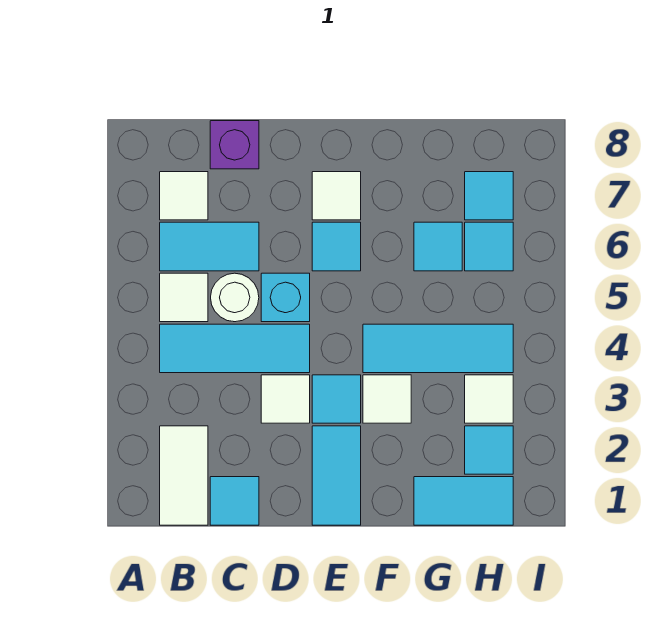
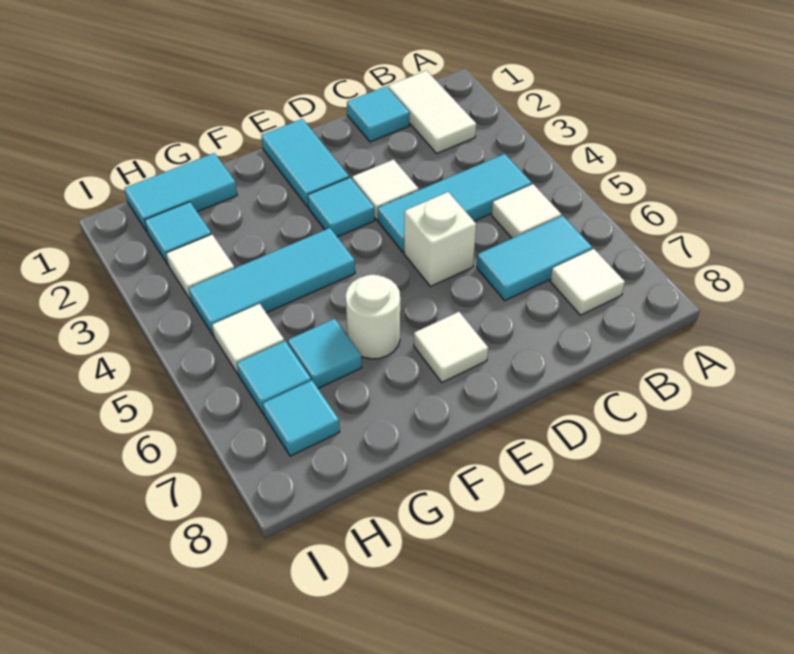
white 1x1 round brick [211,273,259,322] -> white 1x1 round brick moved to [346,275,400,359]
purple 1x1 brick [210,121,259,169] -> none
cyan 1x1 brick [261,273,310,322] -> white 1x1 brick [404,192,476,286]
cyan 1x1 tile [312,222,361,271] -> none
white 1x1 tile [363,375,411,423] -> white 1x1 tile moved to [212,304,284,374]

